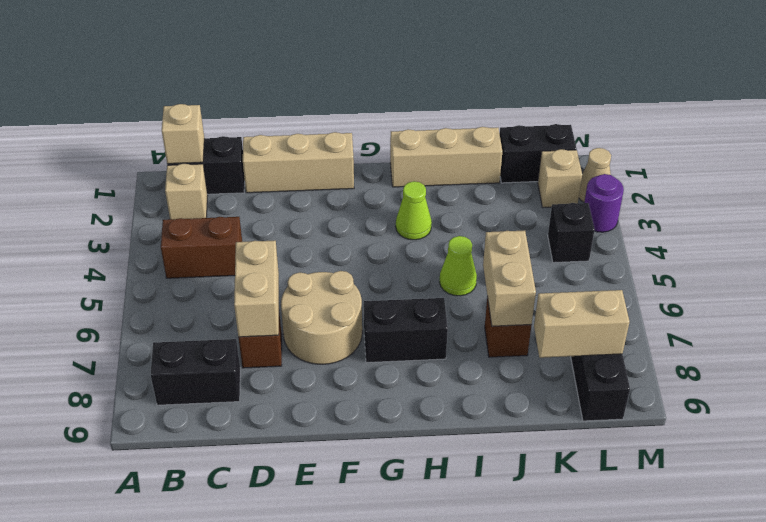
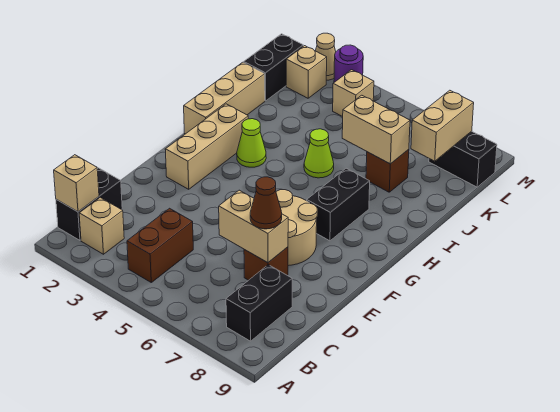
tan 1x3 brick [243,132,354,193] -> tan 1x3 brick moved to [165,104,248,189]
none -> brown 1x1 cone [250,177,282,229]
black 1x1 brick [548,203,595,263] -> tan 1x1 brick [333,70,374,117]

